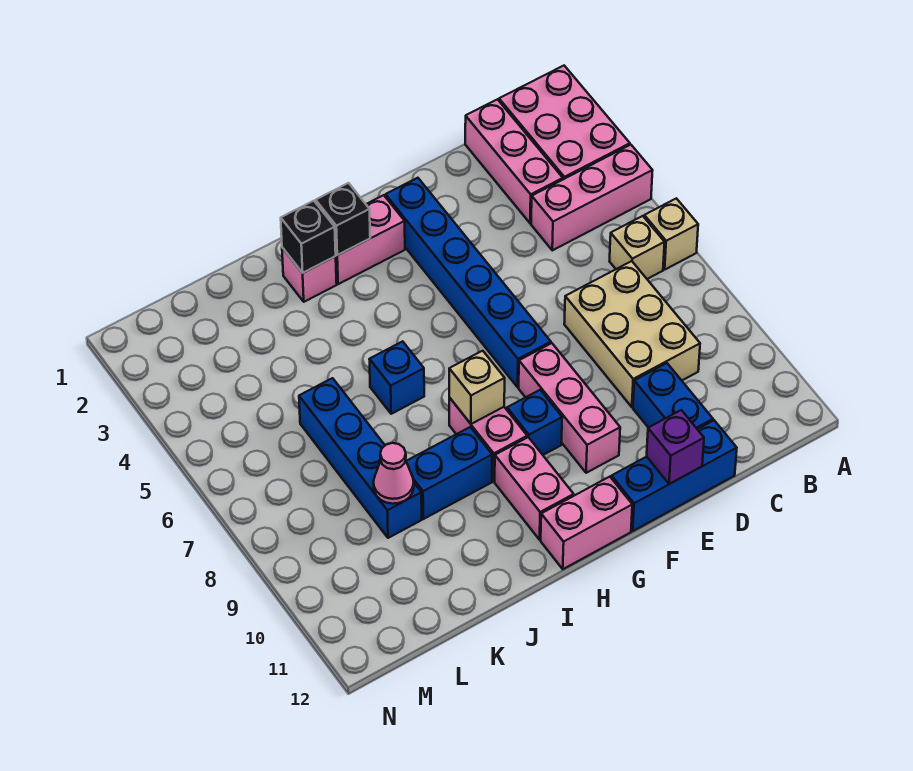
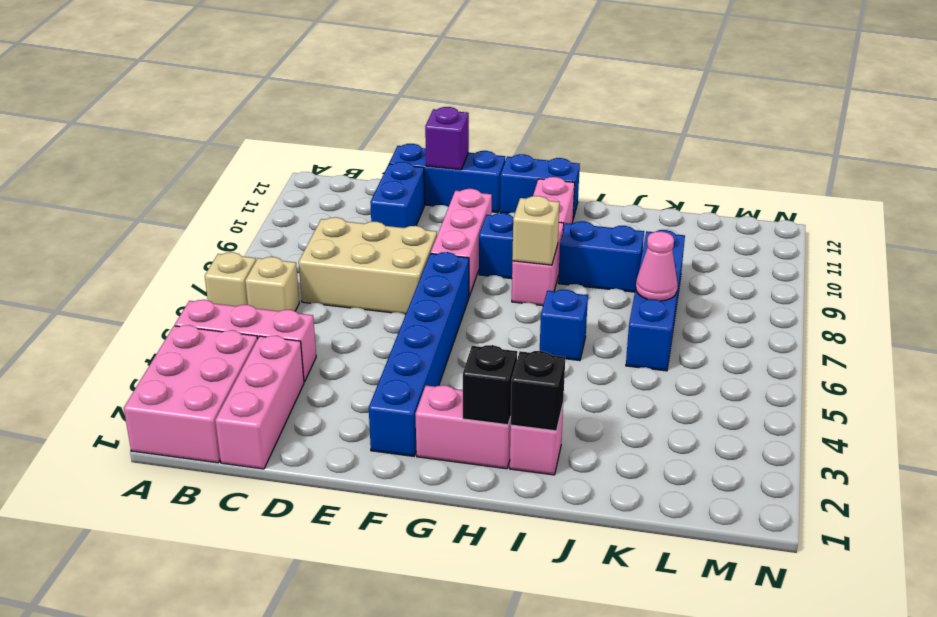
tan 2x3 brick [564,261,700,407] -> tan 2x3 brick turned to [299,217,437,314]
pink 1x2 brick [541,477,632,569] -> blue 1x2 brick [500,154,580,219]
pink 1x1 cone [373,443,414,504] -> pink 1x1 cone moved to [636,231,678,301]

